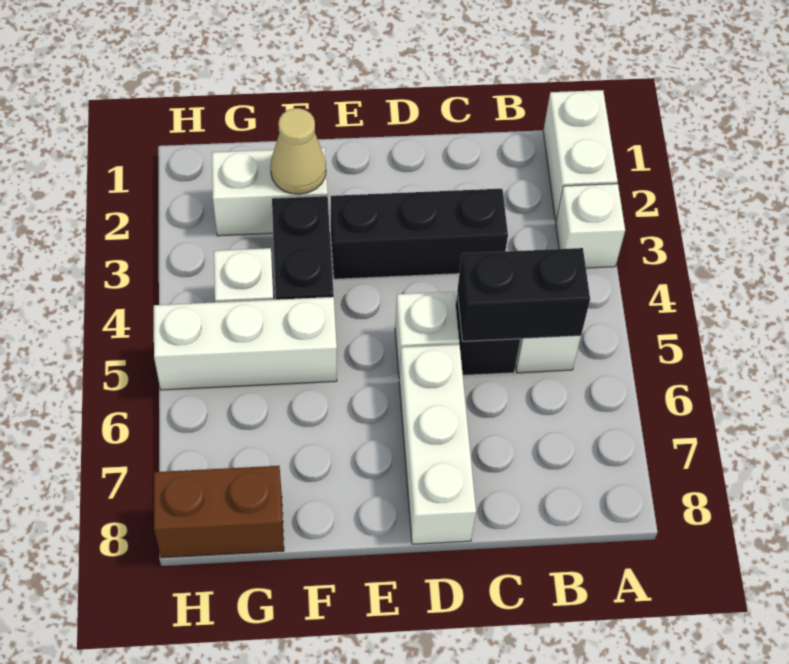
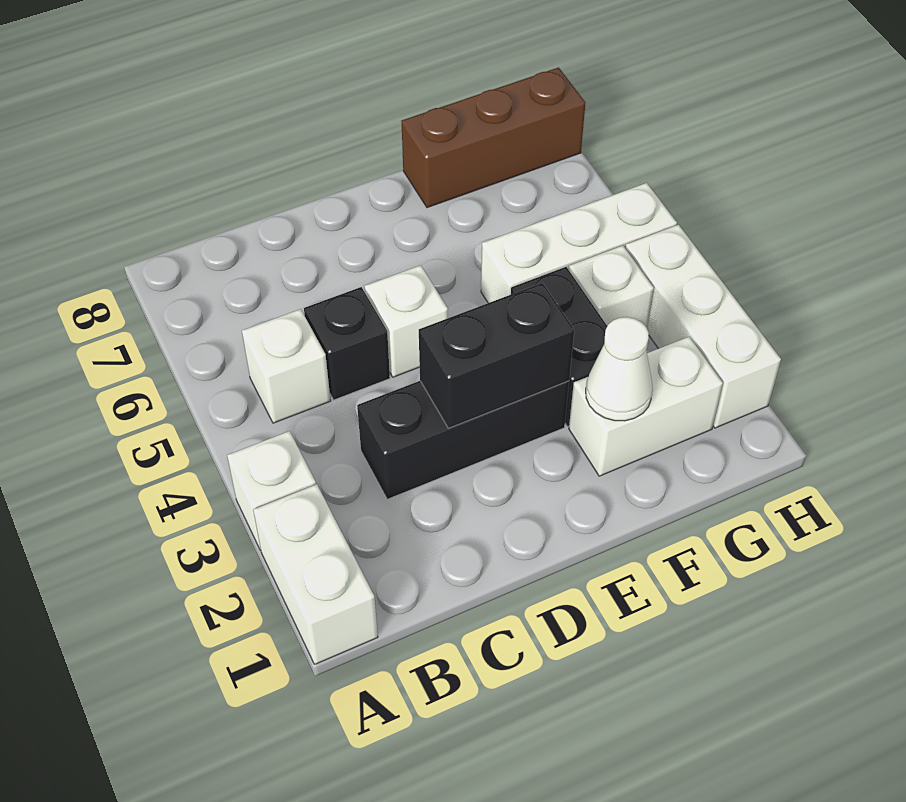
black 1x2 brick [457,248,590,341] -> black 1x2 brick moved to [419,283,574,428]
white 1x3 brick [399,345,476,544] -> white 1x3 brick moved to [625,225,781,428]
tan 1x1 cone [270,108,326,194] -> white 1x1 cone [586,317,653,421]
brown 1x2 brick [154,466,284,558] -> brown 1x3 brick [401,67,585,208]

